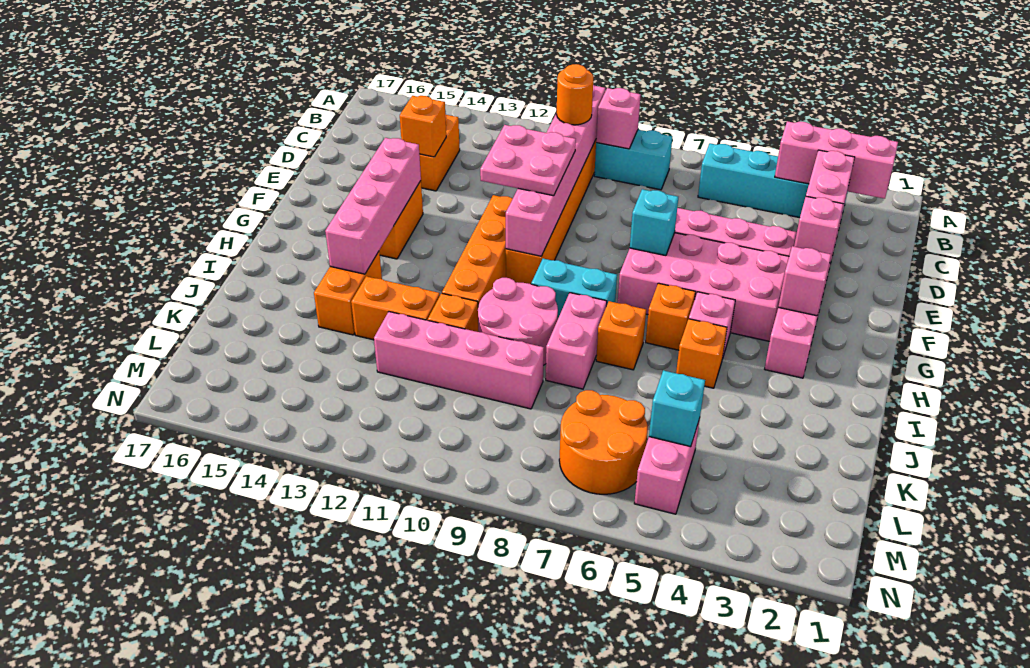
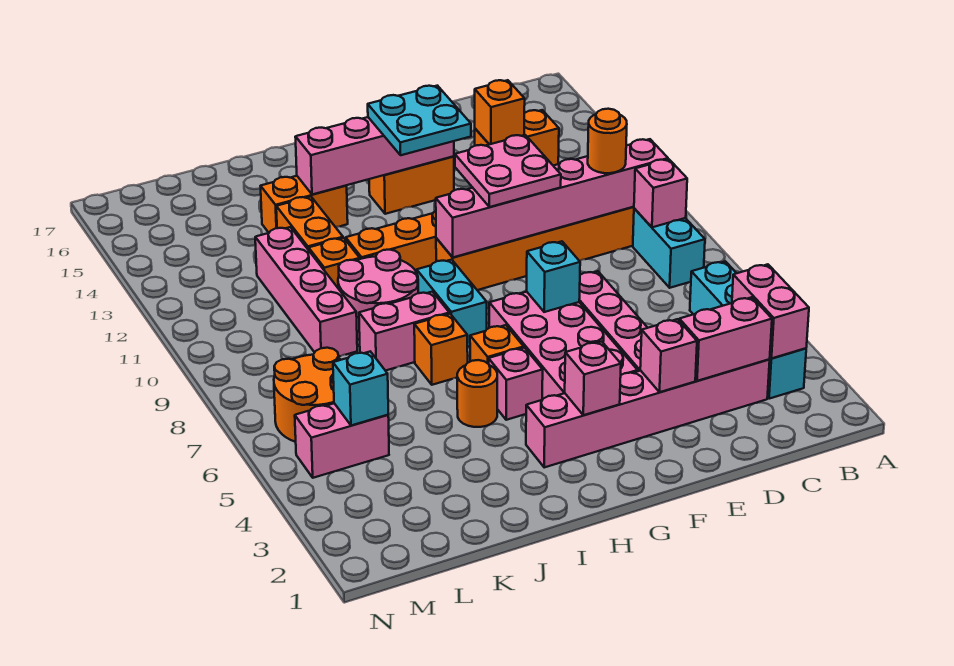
pink 1x3 brick [775,121,898,199] -> pink 1x2 brick [732,264,809,358]
none -> cyan 2x2 plate [368,86,471,155]
orange 1x1 brick [676,319,727,388] -> orange 1x1 round brick [457,360,497,427]

